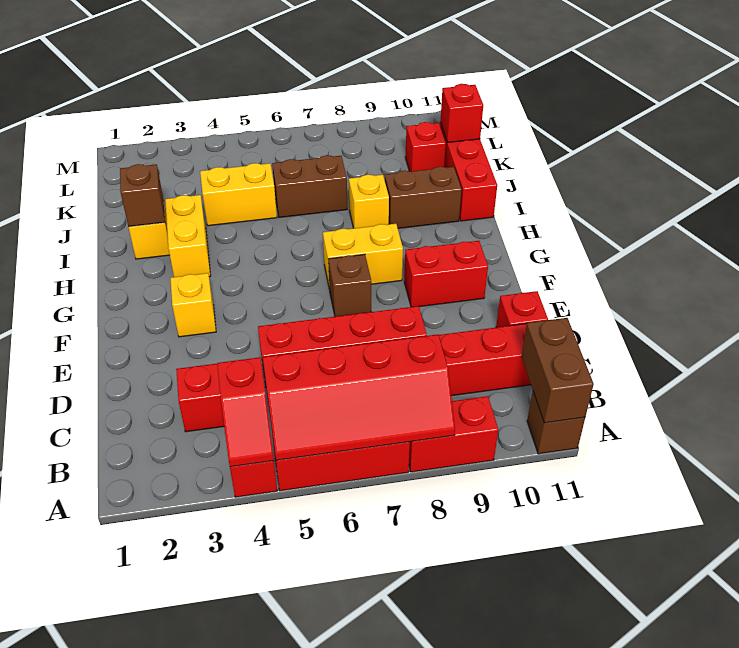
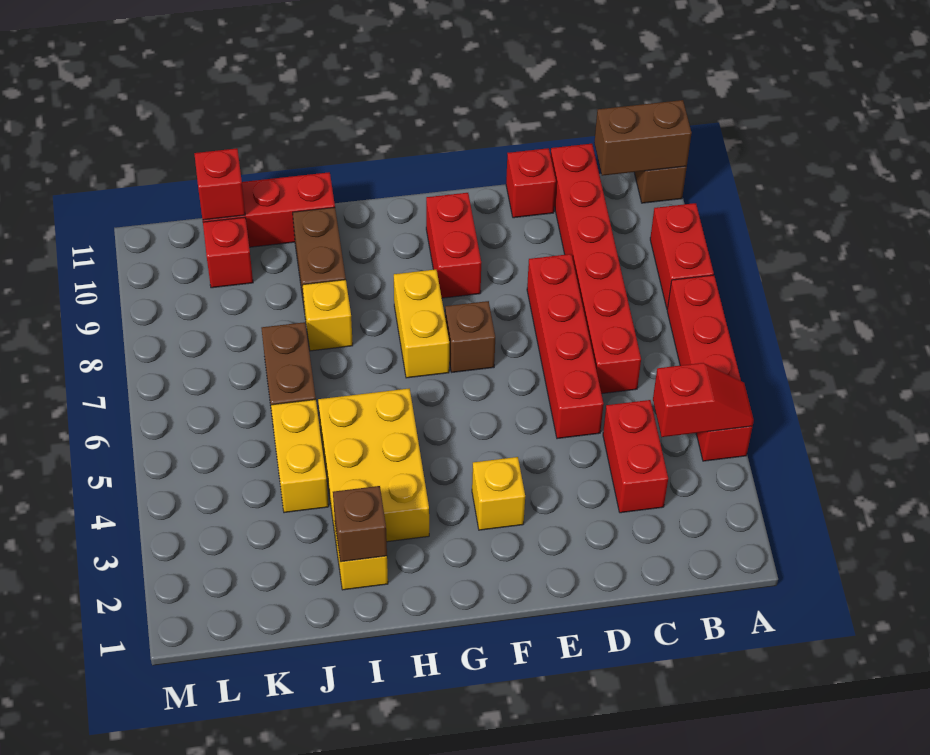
red 2x4 slope [263,334,455,460] -> none
yellow 1x2 brick [165,195,211,277] -> yellow 2x3 brick [318,388,429,547]

